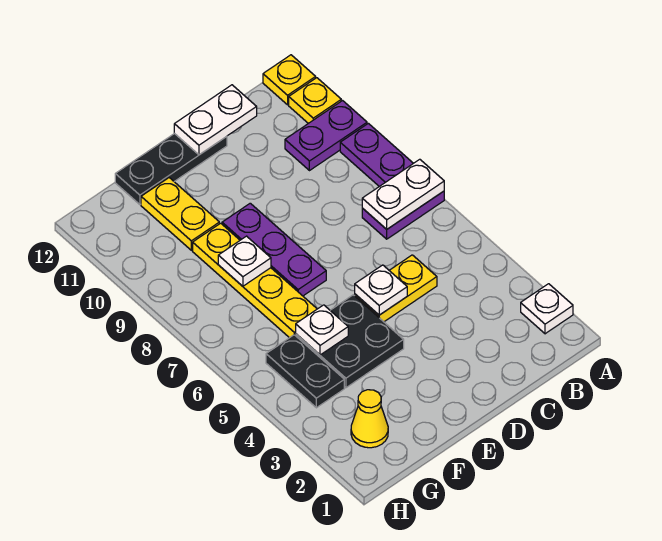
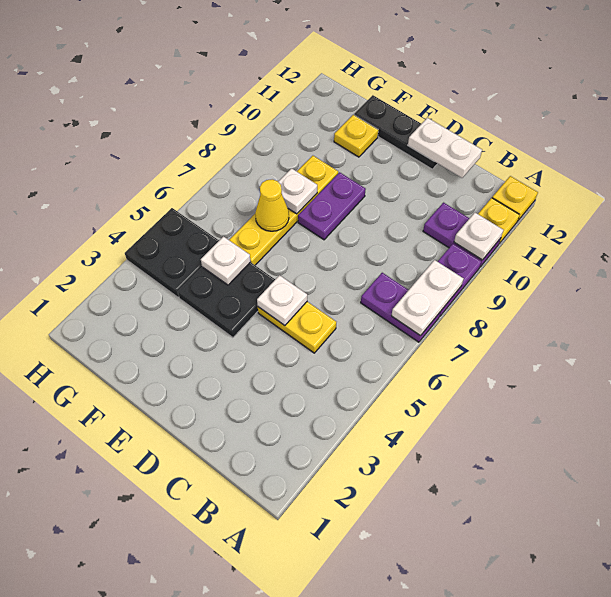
white 1x1 plate [521,284,573,334] -> white 1x1 plate moved to [454,213,503,260]
white 1x2 plate [362,159,444,229] -> white 1x2 plate turned to [391,260,464,336]
purple 1x3 plate [222,203,326,296] -> purple 1x2 plate [298,172,366,240]
yellow 1x2 plate [141,178,219,250] -> yellow 1x1 plate [334,115,378,157]
yellow 1x1 cone [351,390,388,448] -> yellow 1x1 cone moved to [255,179,289,231]
black 1x2 plate [266,335,344,408] -> black 2x2 plate [125,208,219,297]

